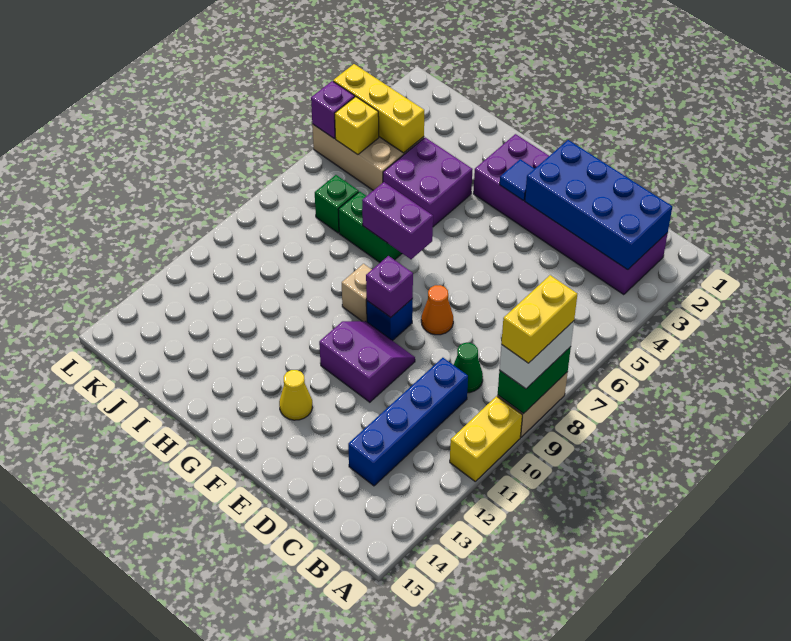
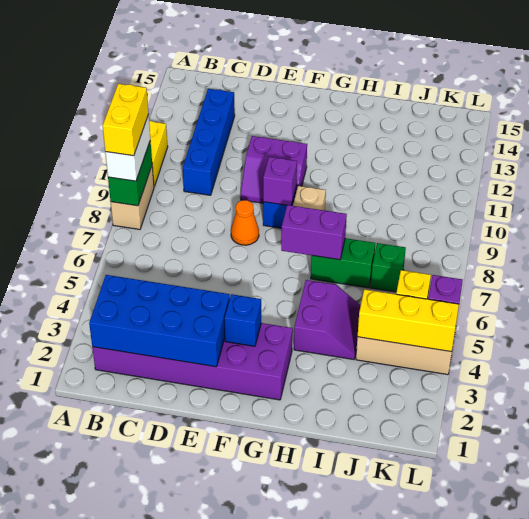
green 1x1 cone [454,343,483,393] -> none
blue 1x1 tile [500,159,535,201] -> blue 1x1 brick [225,294,261,346]
yellow 1x1 cone [279,370,313,420] -> none
purple 2x2 brick [383,138,473,227] -> purple 2x2 slope [294,280,361,360]

